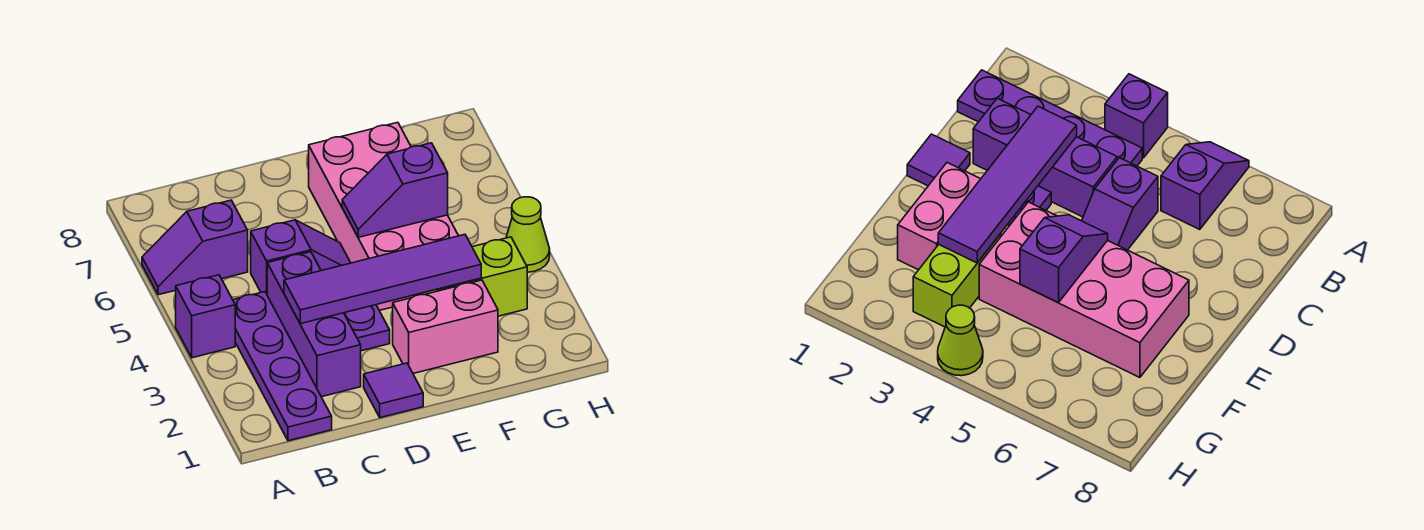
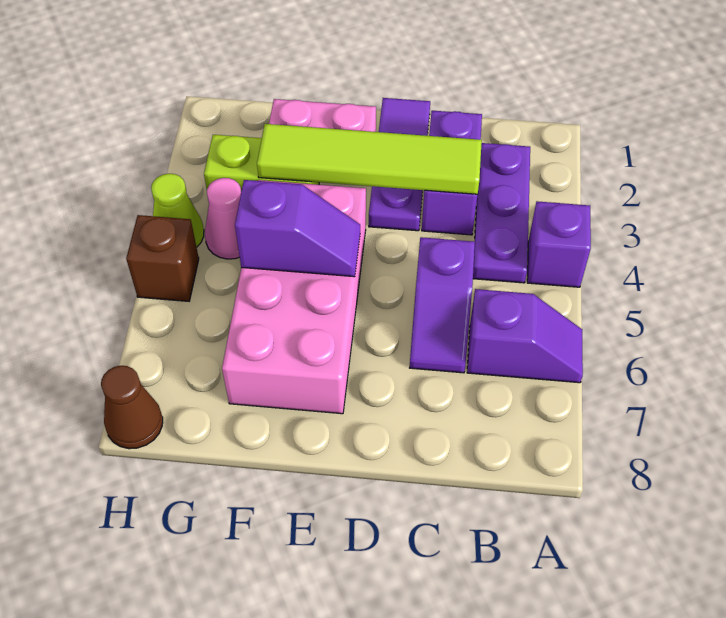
purple 1x4 plate [233,292,332,441] -> purple 1x3 plate [473,143,530,283]
purple 1x3 brick [267,252,361,397] -> purple 1x2 brick [422,111,482,235]
purple 1x4 tile [284,234,481,324] -> lime 1x4 tile [257,124,482,194]
purple 1x2 slope [251,220,351,294] -> purple 1x2 slope turned to [410,237,475,373]
none -> pink 1x1 cone [205,178,241,259]
none -> brown 1x1 brick [126,215,199,301]
none -> brown 1x1 cone [101,366,163,449]

